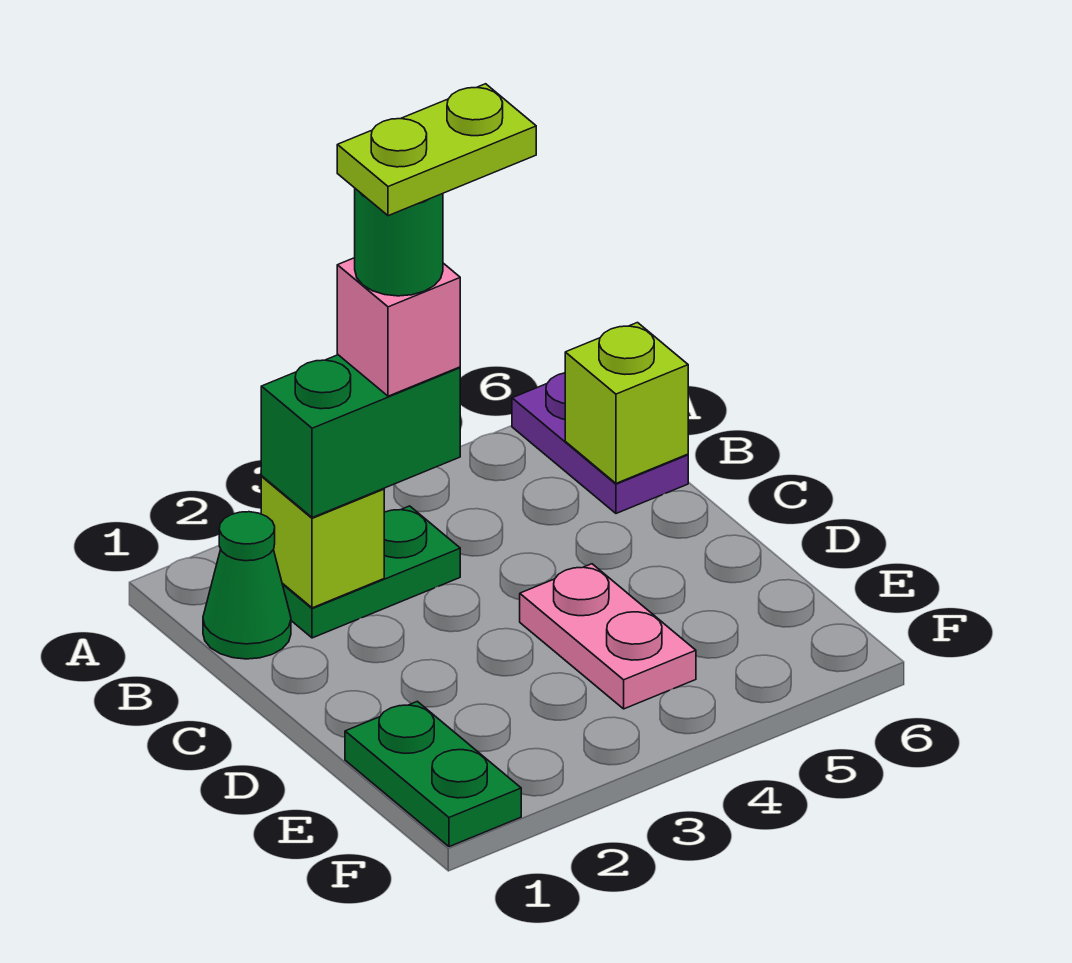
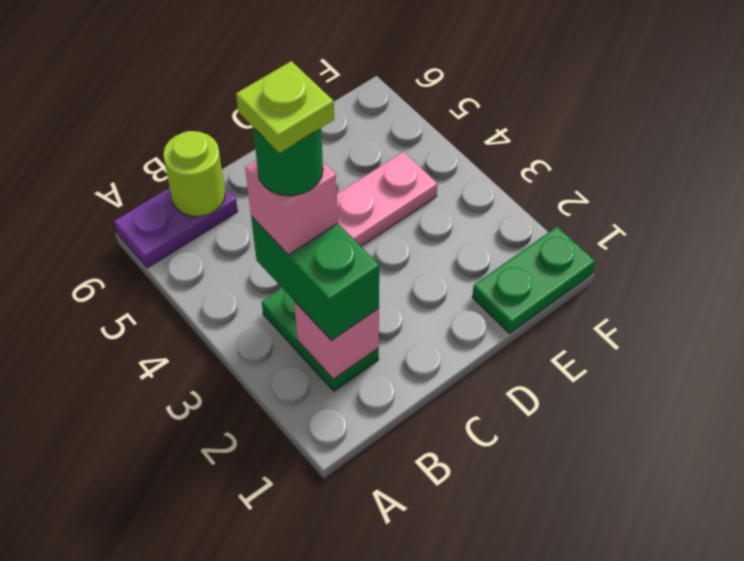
green 1x1 cone [203,512,291,659] -> none
lime 1x1 brick [261,476,384,608] -> pink 1x1 brick [294,301,379,379]
lime 1x2 plate [337,84,536,216] -> lime 1x1 plate [236,61,334,153]
lime 1x1 brick [565,323,688,483] -> lime 1x1 round brick [163,131,225,217]

